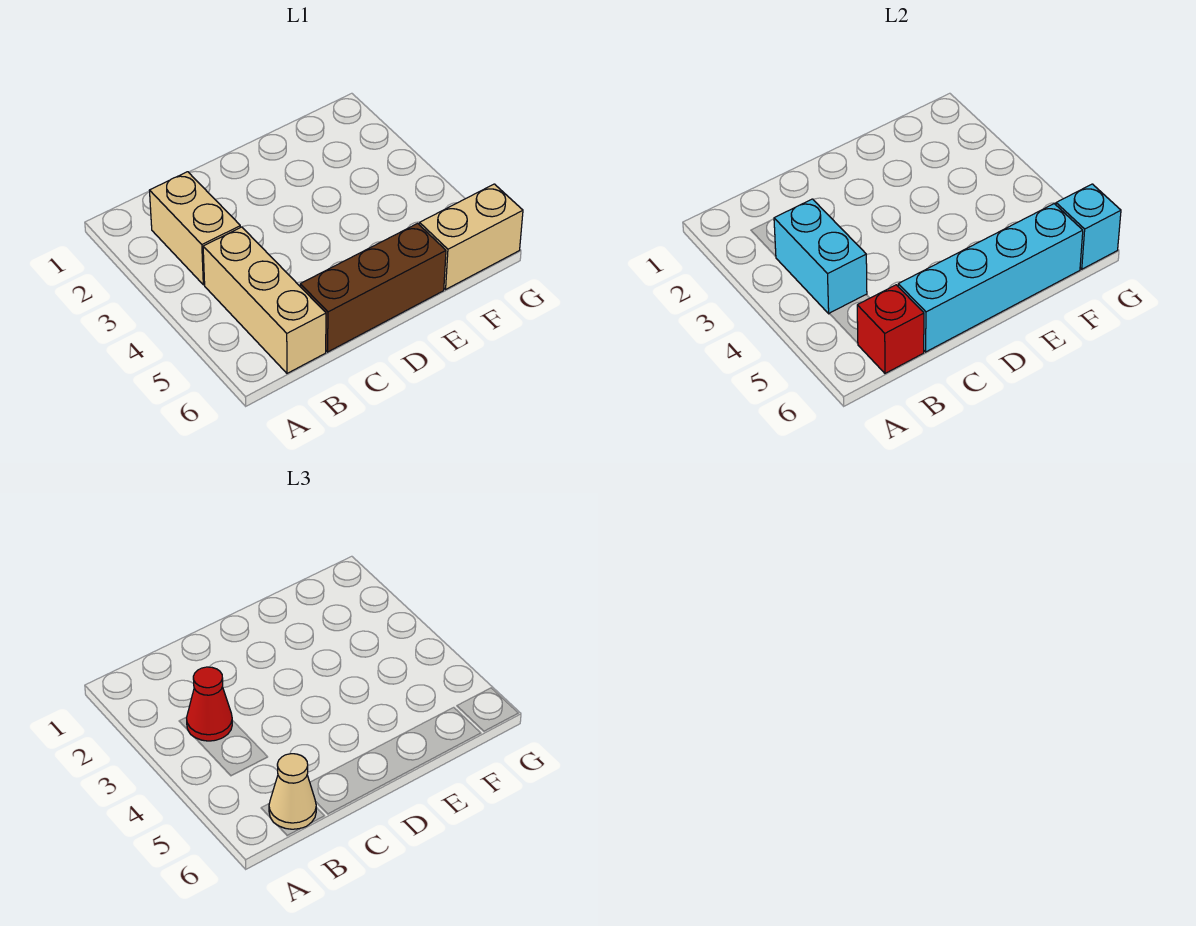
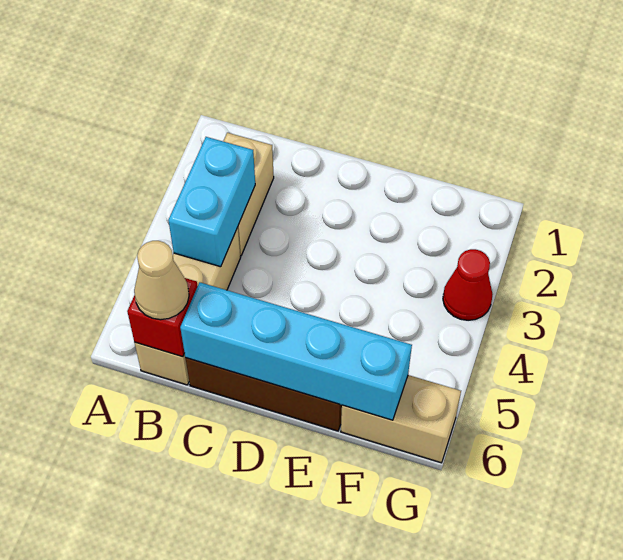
red 1x1 cone [187,667,232,741] -> red 1x1 cone moved to [443,249,493,320]
cyan 1x1 brick [1056,184,1121,269] -> none

